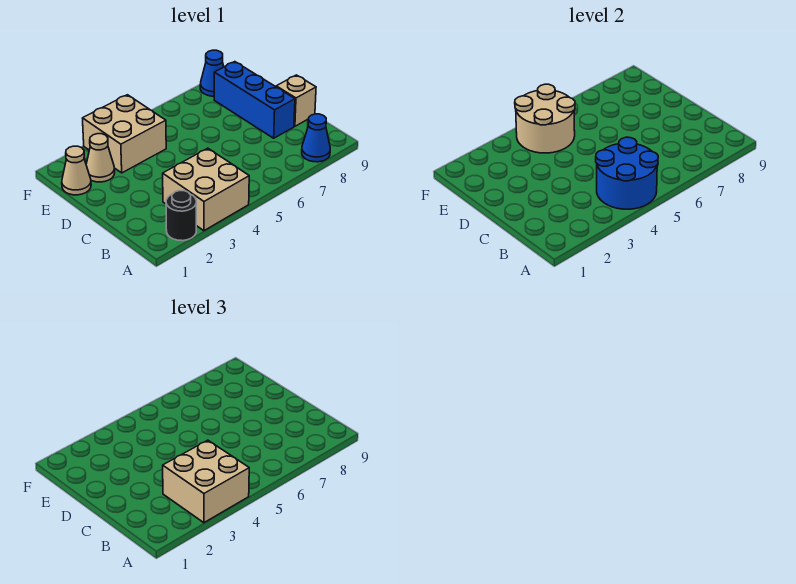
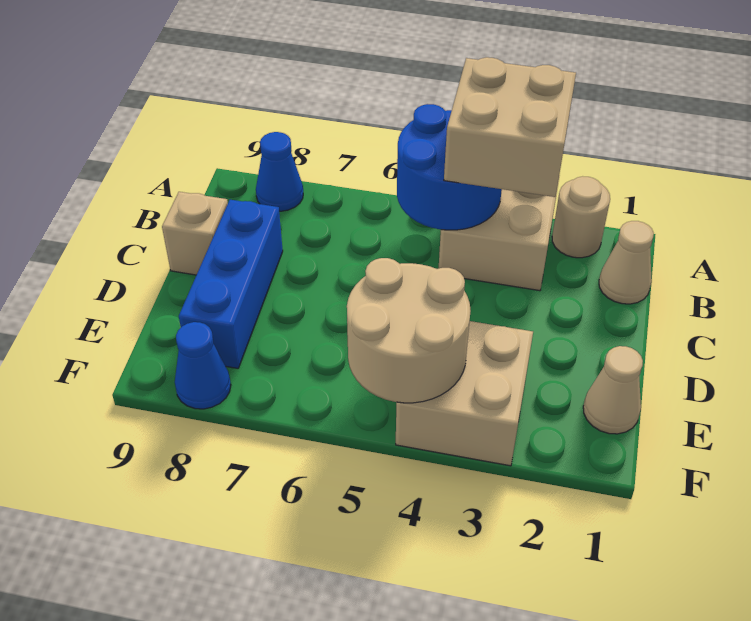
black 1x1 round brick [166,191,196,241] -> tan 1x1 round brick [552,176,610,258]
tan 1x1 cone [86,134,115,182] -> tan 1x1 cone moved to [599,221,654,304]

